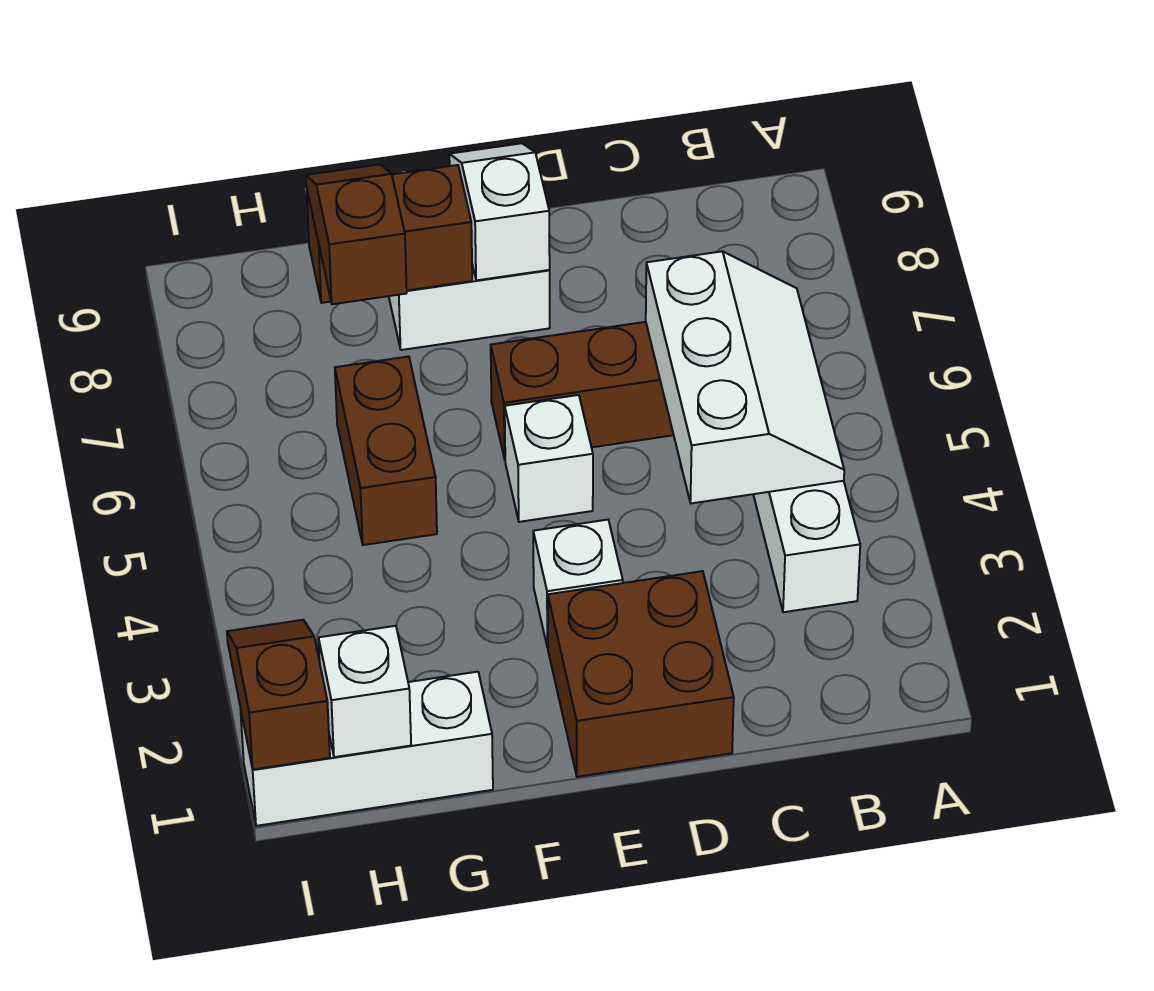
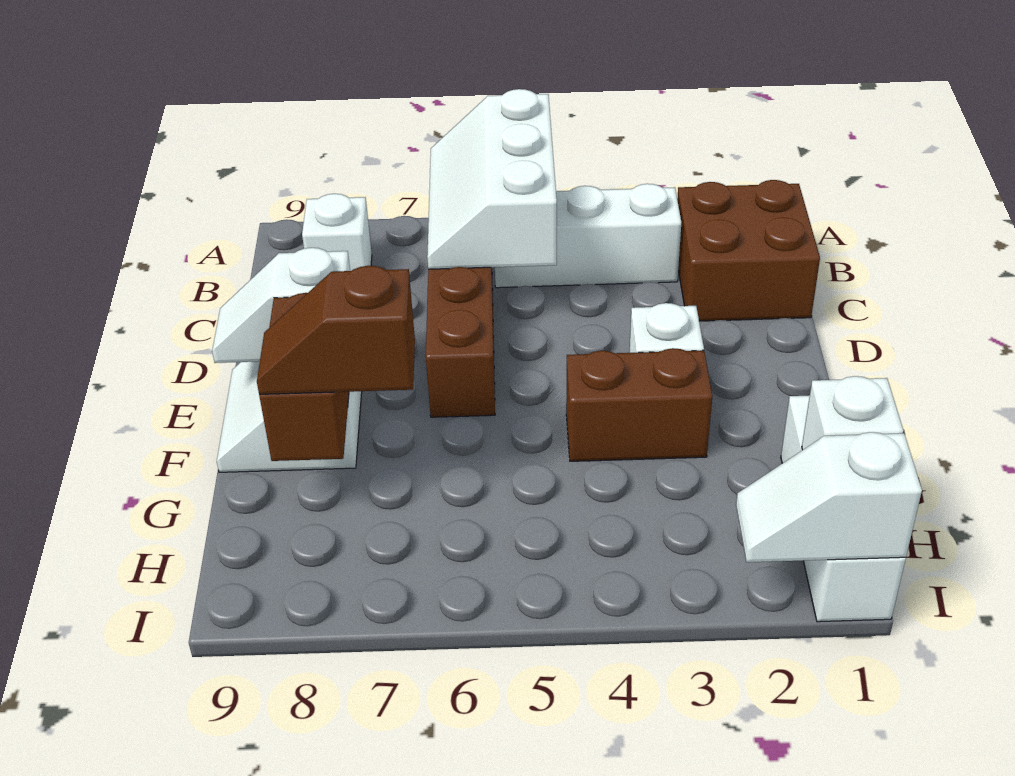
white 2x3 slope [646,251,844,503] -> white 2x3 slope turned to [427,89,557,269]
brown 2x2 brick [548,571,734,777] -> brown 2x2 brick moved to [677,180,820,321]
white 1x1 brick [505,395,593,522] -> white 1x1 brick moved to [302,194,372,271]
brown 1x2 brick [335,356,437,545] -> brown 1x2 brick moved to [566,348,712,461]
brown 1x2 slope [227,620,330,769] -> white 1x2 slope [736,432,922,562]

